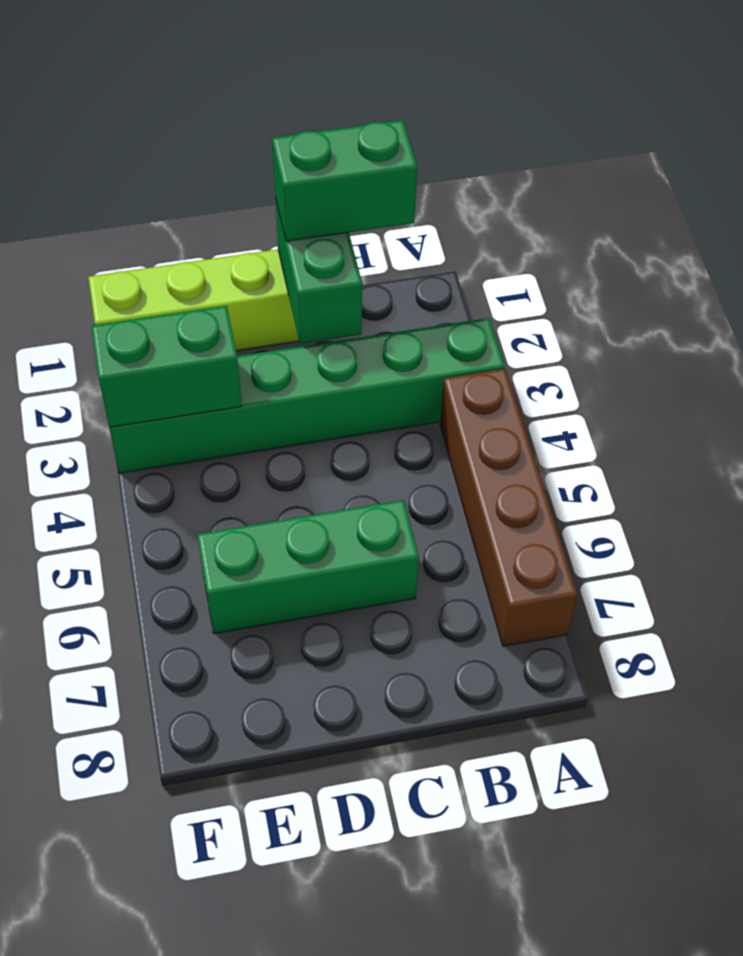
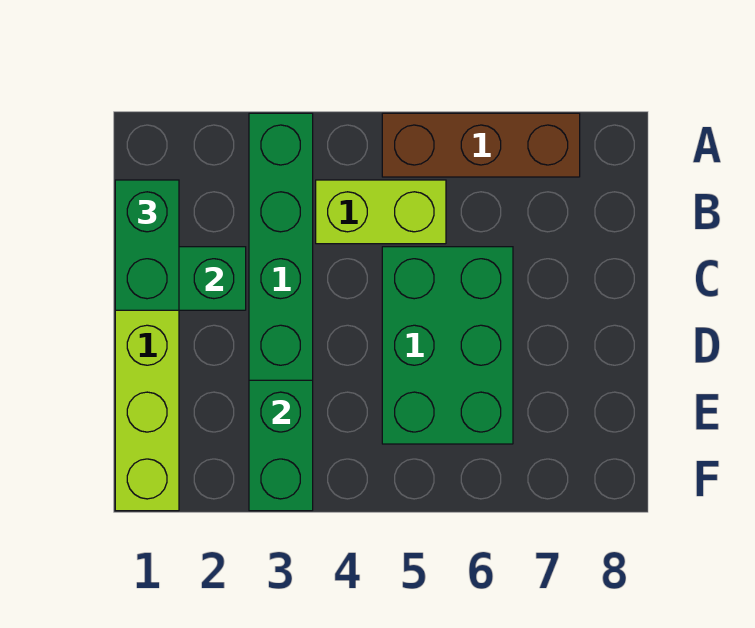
brown 1x4 brick [440,369,577,646] -> brown 1x3 brick [382,113,580,177]
none -> lime 1x2 brick [316,180,446,244]
green 1x3 brick [197,500,419,634] -> green 2x3 brick [382,247,513,444]

